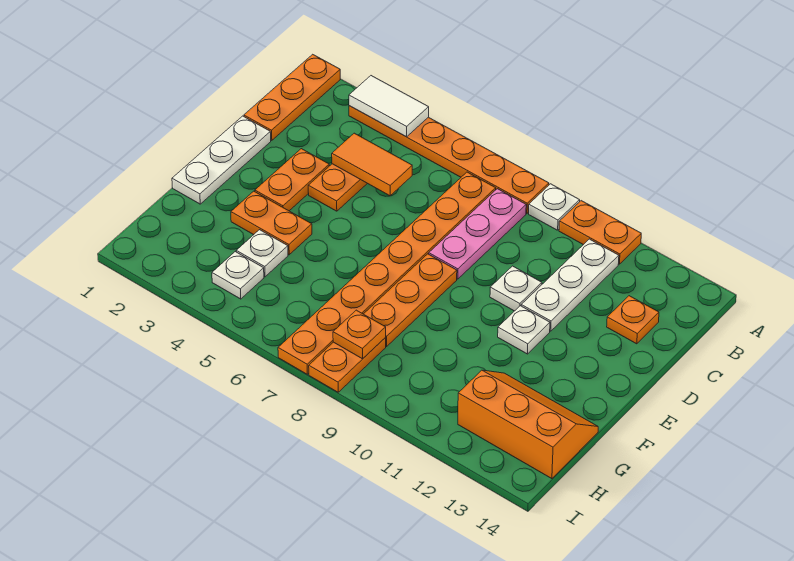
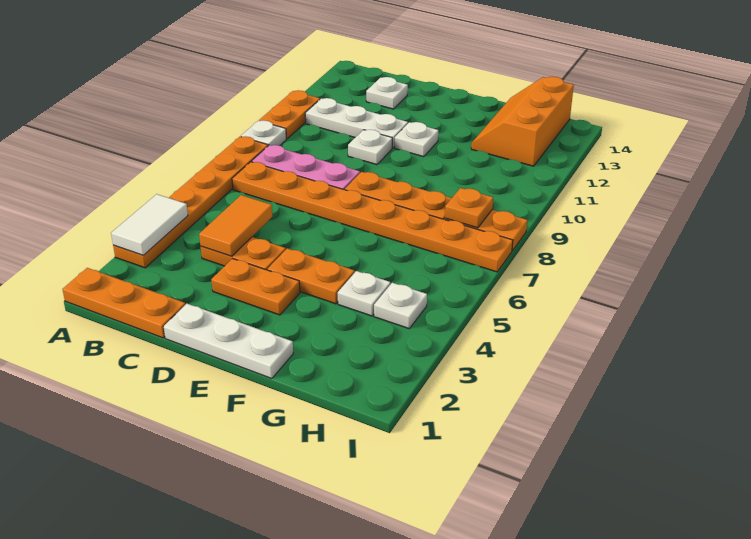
orange 1x1 plate [607,296,659,344] -> white 1x1 plate [366,77,408,109]
orange 1x2 plate [231,191,312,255] -> orange 1x2 plate turned to [267,248,355,304]

